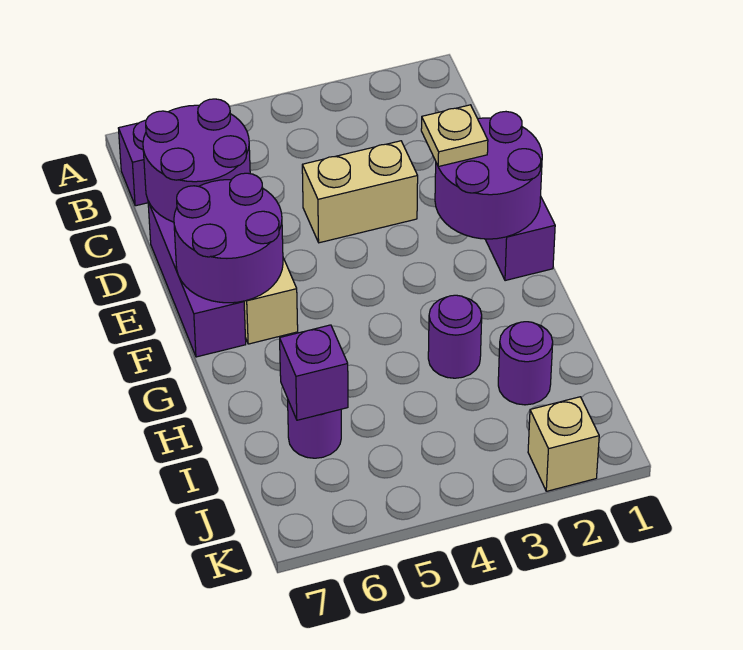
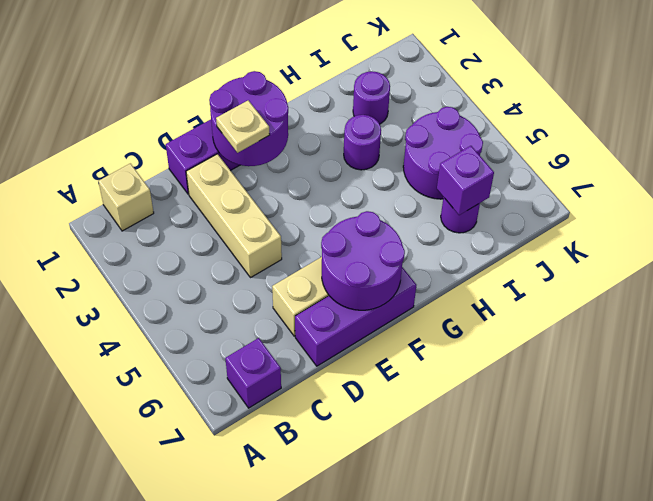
purple 2x2 round brick [143,99,250,222] -> purple 2x2 round brick moved to [403,107,483,199]
tan 1x2 brick [302,141,418,243] -> tan 1x3 brick [186,154,282,278]
tan 1x1 brick [528,397,599,491] -> tan 1x1 brick moved to [98,163,154,231]

